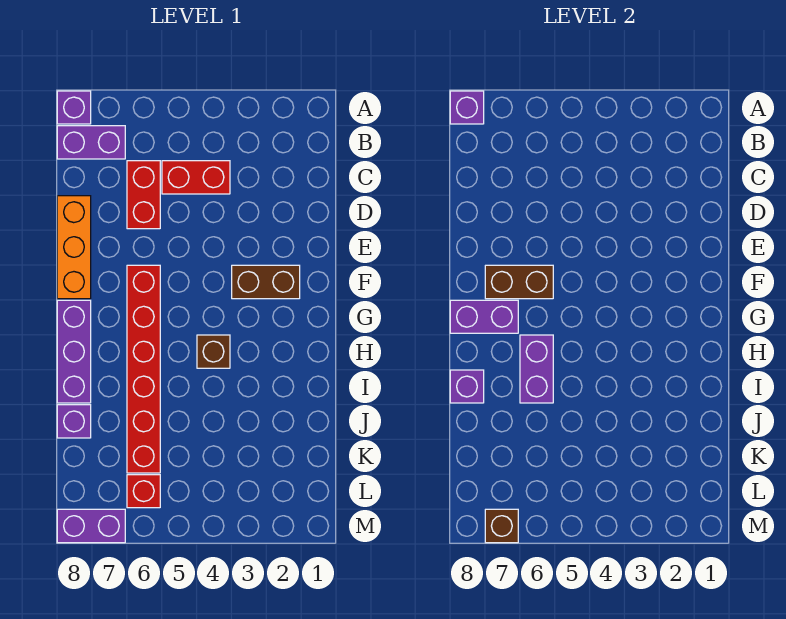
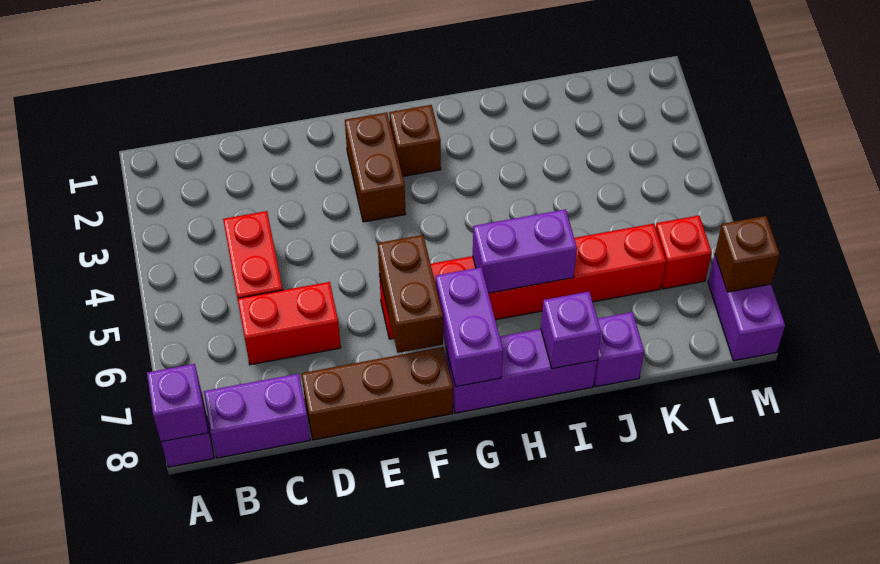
purple 1x2 brick [57,126,125,159] -> purple 1x2 brick turned to [204,374,310,458]
orange 1x3 brick [57,196,91,299] -> brown 1x3 brick [301,347,453,440]
brown 1x1 brick [197,335,230,368] -> brown 1x1 brick moved to [389,105,441,176]

